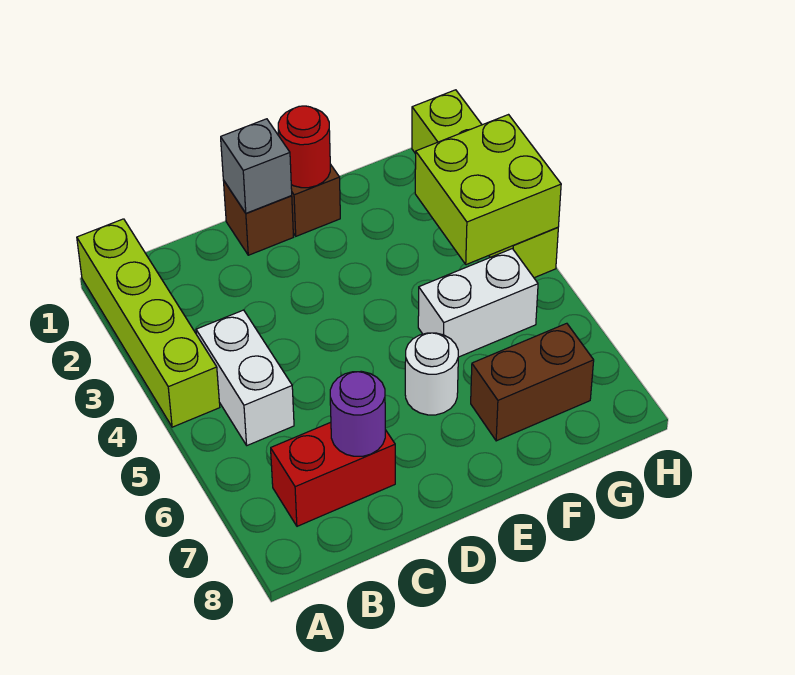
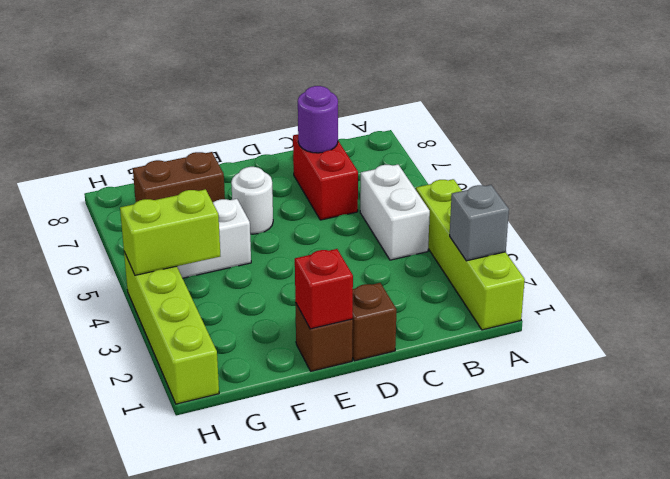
red 1x2 brick [271,422,395,526] -> red 1x2 brick turned to [293,134,358,220]
grey 1x1 brick [221,119,292,213] -> grey 1x1 brick moved to [450,185,509,261]
red 1x1 round brick [278,106,330,188] -> red 1x1 brick [295,249,353,329]
lime 2x2 brick [415,115,561,265] -> lime 1x2 brick [120,189,220,275]

